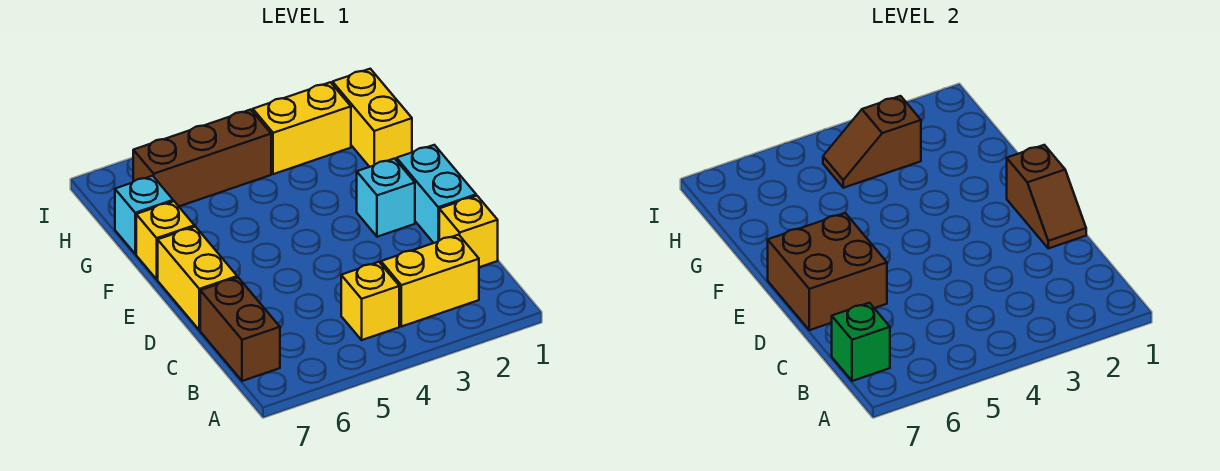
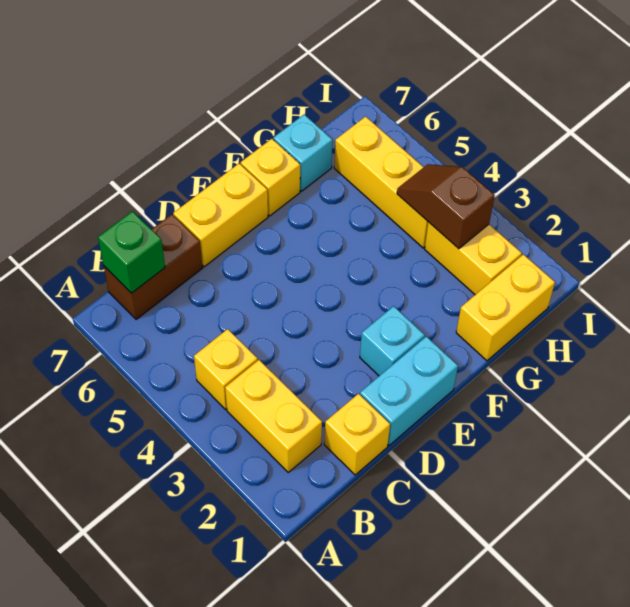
brown 1x2 slope [1007,145,1086,248] -> none
brown 2x2 brick [768,213,887,330] -> none
brown 1x3 brick [133,110,271,206] -> yellow 1x3 brick [334,117,428,248]

